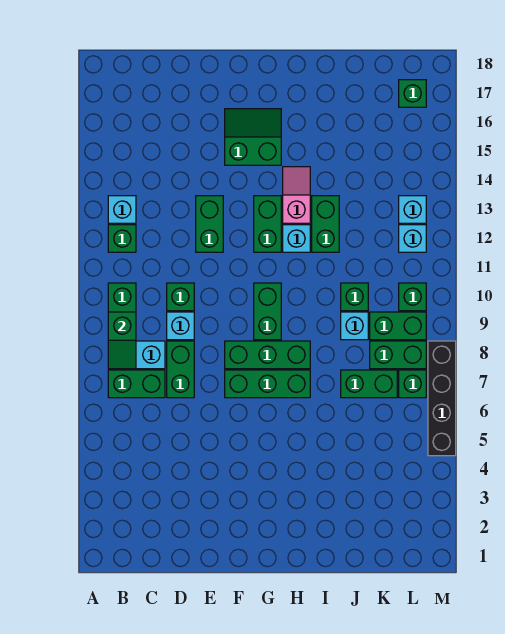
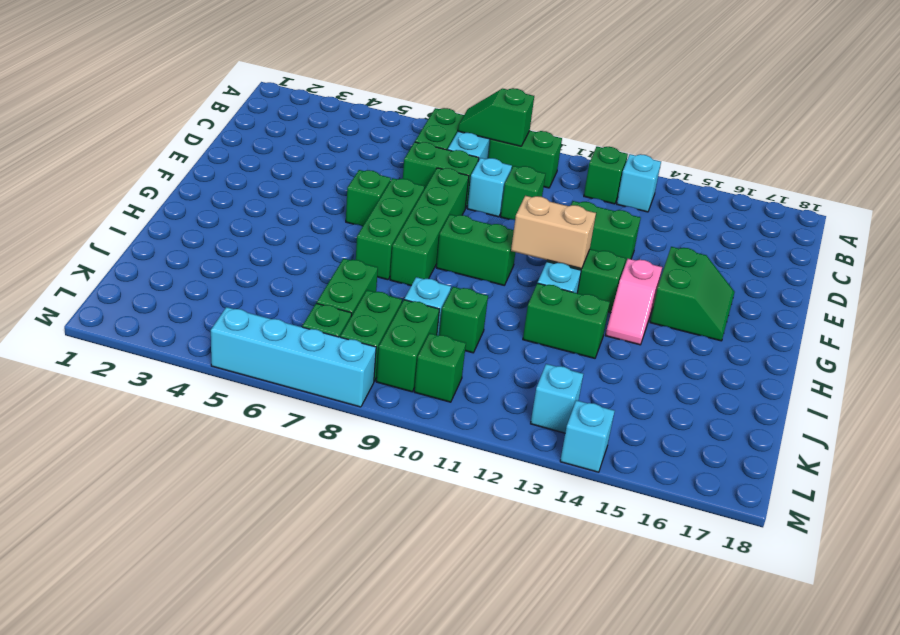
green 1x3 brick [225,341,310,369] -> green 1x4 brick [390,168,469,286]
none -> tan 1x2 brick [511,196,596,269]
pink 1x2 slope [283,167,310,223] -> pink 1x2 slope turned to [605,259,662,345]
cyan 1x1 brick [399,225,426,252] -> cyan 1x1 brick moved to [560,400,615,472]
green 1x1 brick [399,80,426,107] -> green 1x1 brick moved to [346,170,391,226]
black 1x4 brick [428,341,456,456] -> cyan 1x4 brick [211,307,376,407]

